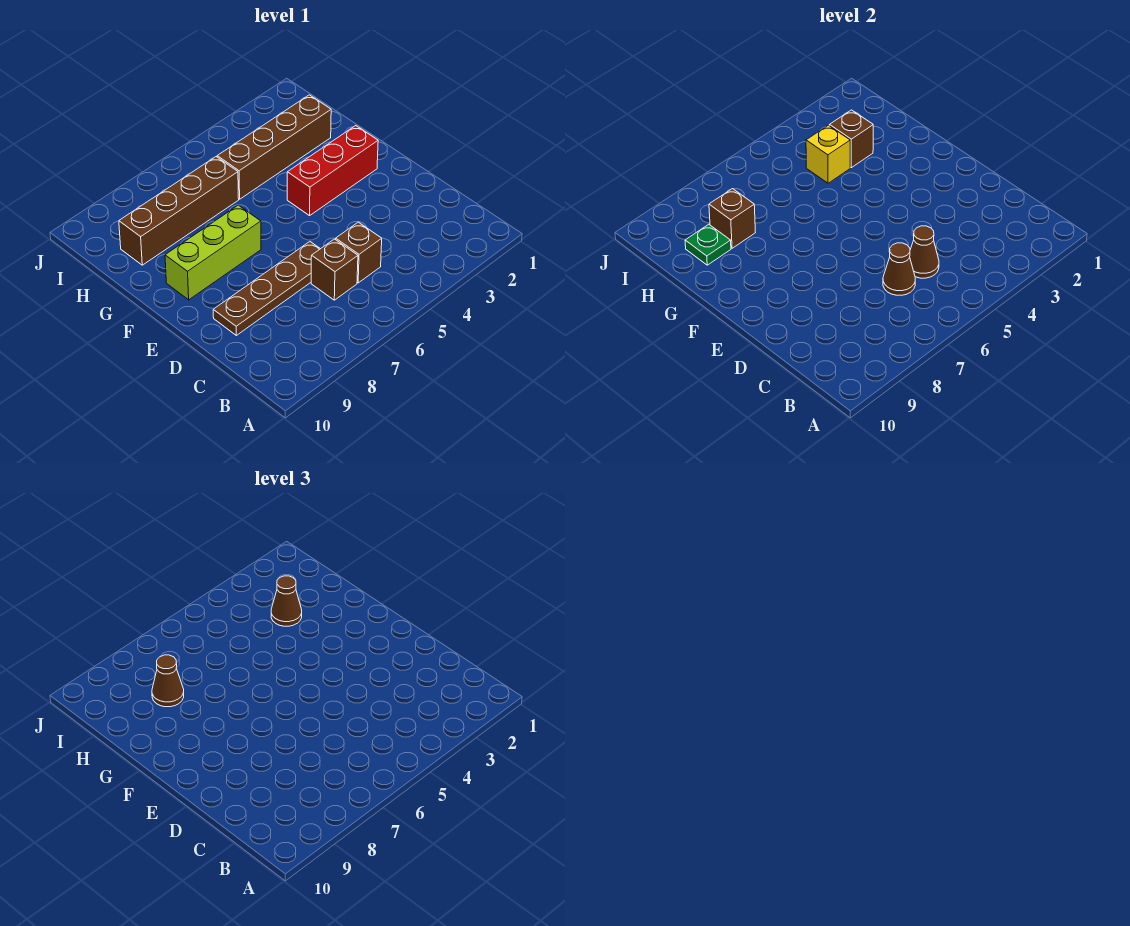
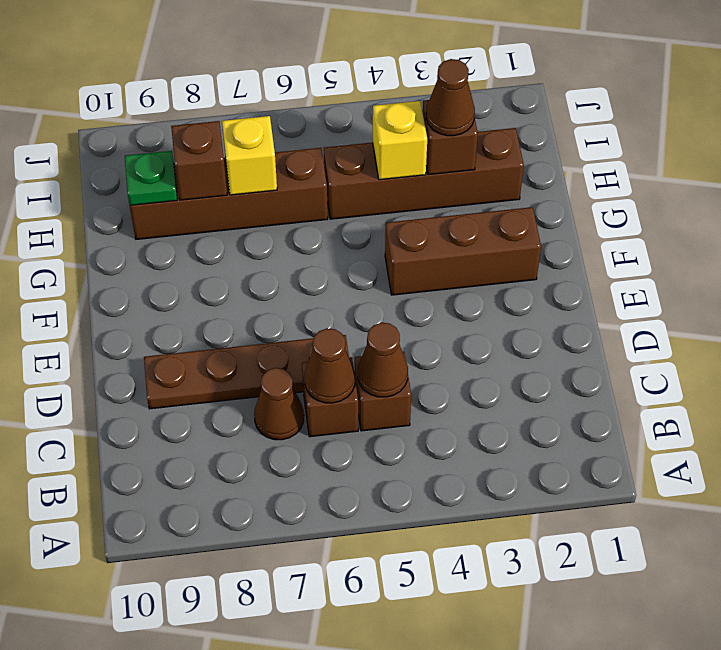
red 1x3 brick [287,126,378,216] -> brown 1x3 brick [385,207,541,295]
lime 1x3 brick [165,205,261,300] -> none
none -> yellow 1x1 brick [222,116,277,195]
brown 1x1 cone [152,655,184,707] -> brown 1x1 cone moved to [254,368,304,440]

